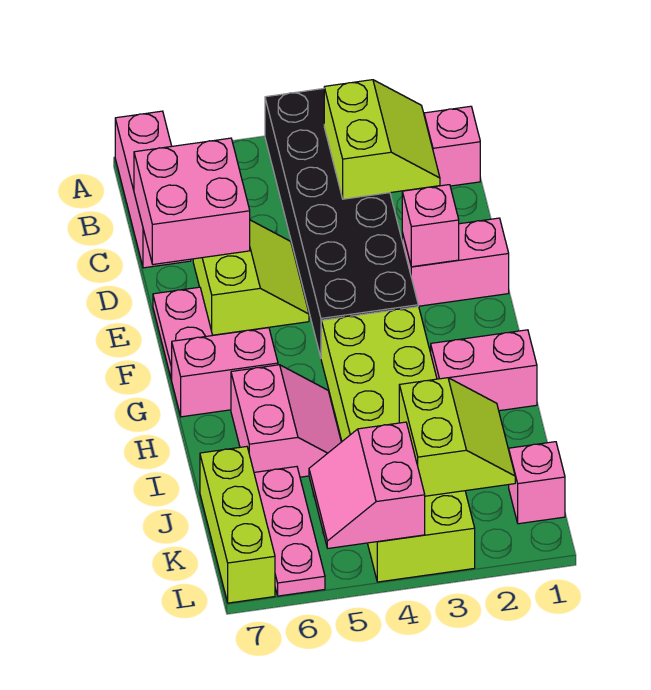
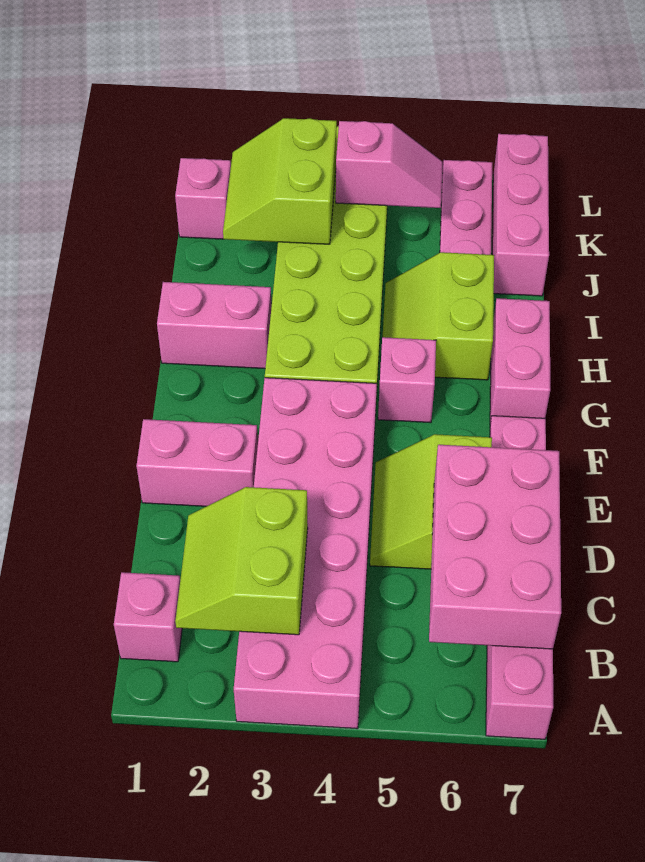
black 2x6 brick [265,89,418,357] -> pink 2x6 brick [234,378,377,729]
pink 2x2 brick [134,138,250,264] -> pink 2x3 brick [429,445,561,649]
pink 1x1 brick [402,185,459,267] -> pink 1x1 brick moved to [378,337,436,423]
pink 1x2 brick [171,328,278,417] -> pink 1x2 brick turned to [490,298,550,424]
pink 2x2 slope [231,365,341,477] -> lime 2x2 slope [383,252,494,380]
lime 1x3 brick [200,447,275,603] -> pink 1x3 brick [492,134,549,296]
pink 2x2 slope [309,422,425,548] -> pink 1x2 slope [336,121,443,208]

